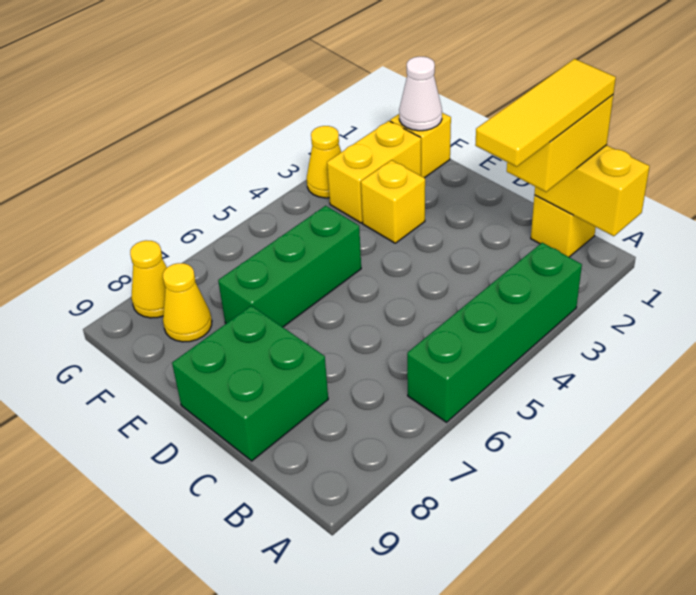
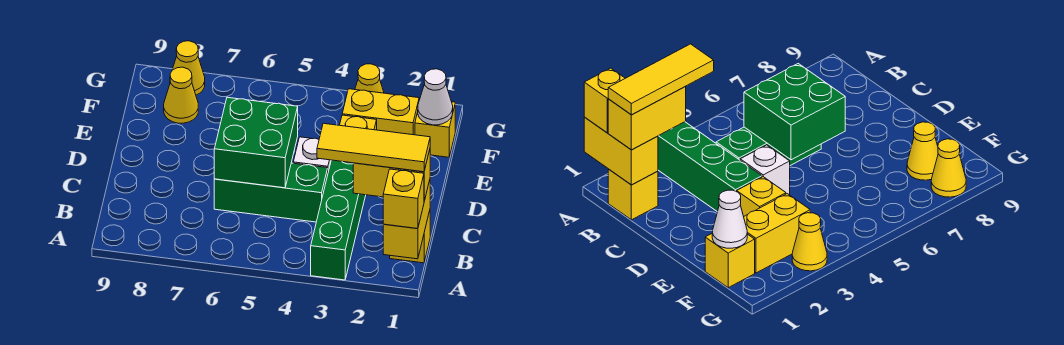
none -> yellow 1x1 brick [383,169,424,229]
green 1x4 brick [407,243,582,422] -> green 1x4 brick turned to [311,160,366,280]
green 2x2 brick [172,306,328,461] -> green 2x2 brick moved to [214,97,298,188]
none -> white 1x1 brick [293,137,331,172]
green 1x3 brick [218,206,361,327] -> green 1x3 brick moved to [214,163,328,222]

